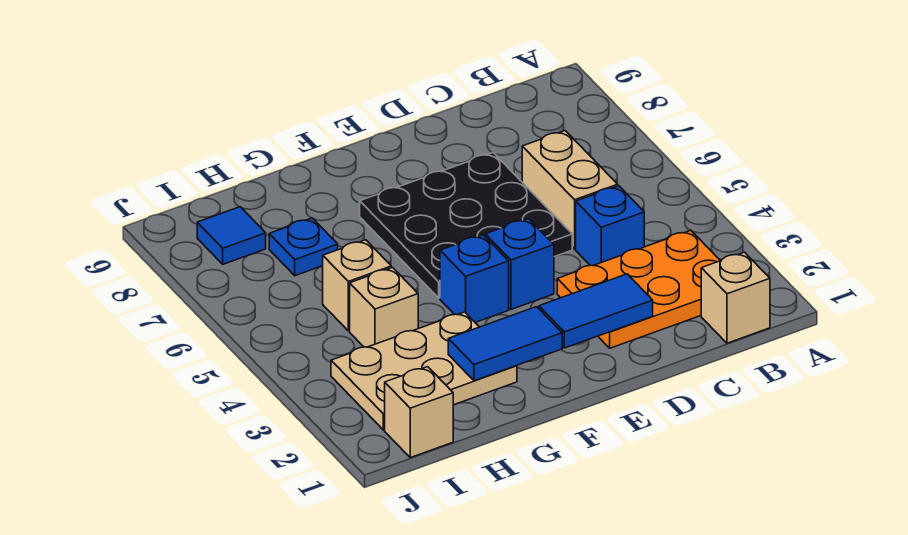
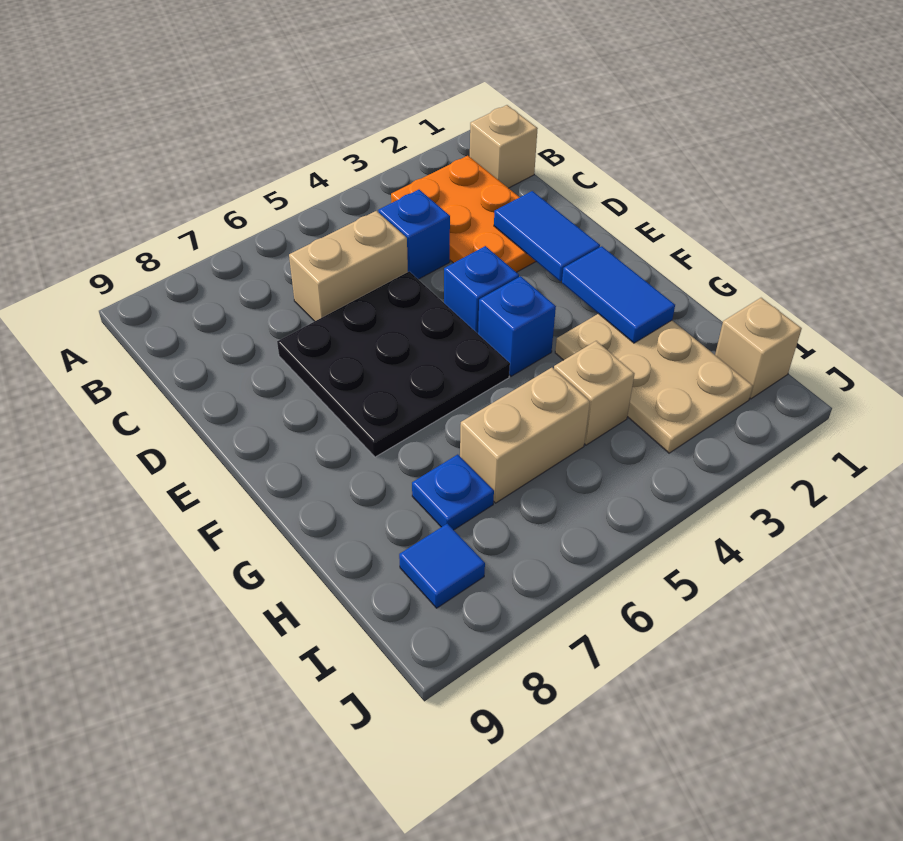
tan 1x1 brick [323,240,391,331] -> tan 1x2 brick [460,368,590,503]

